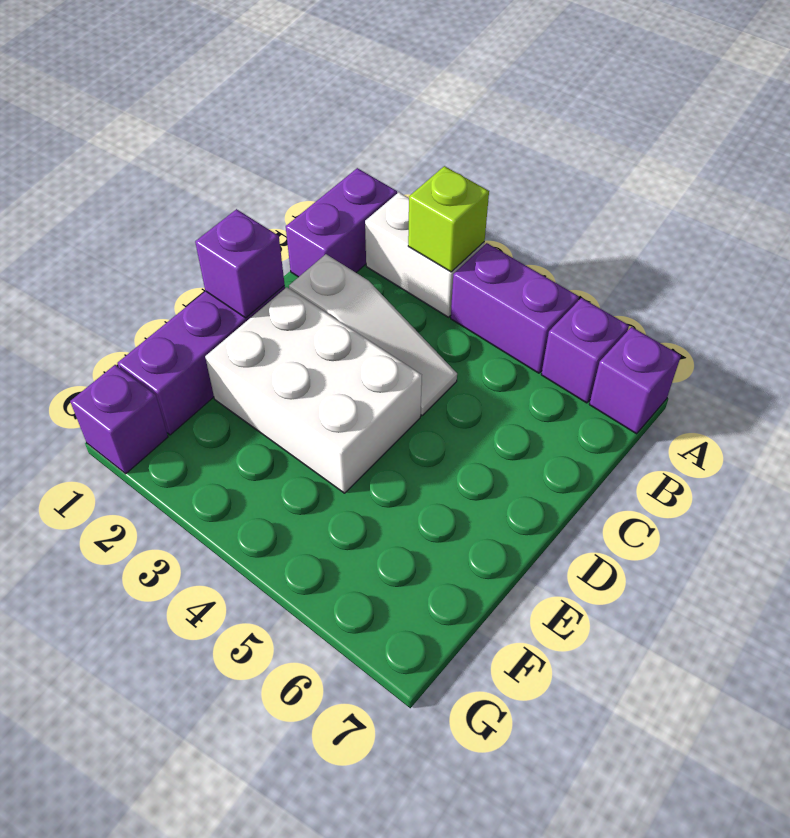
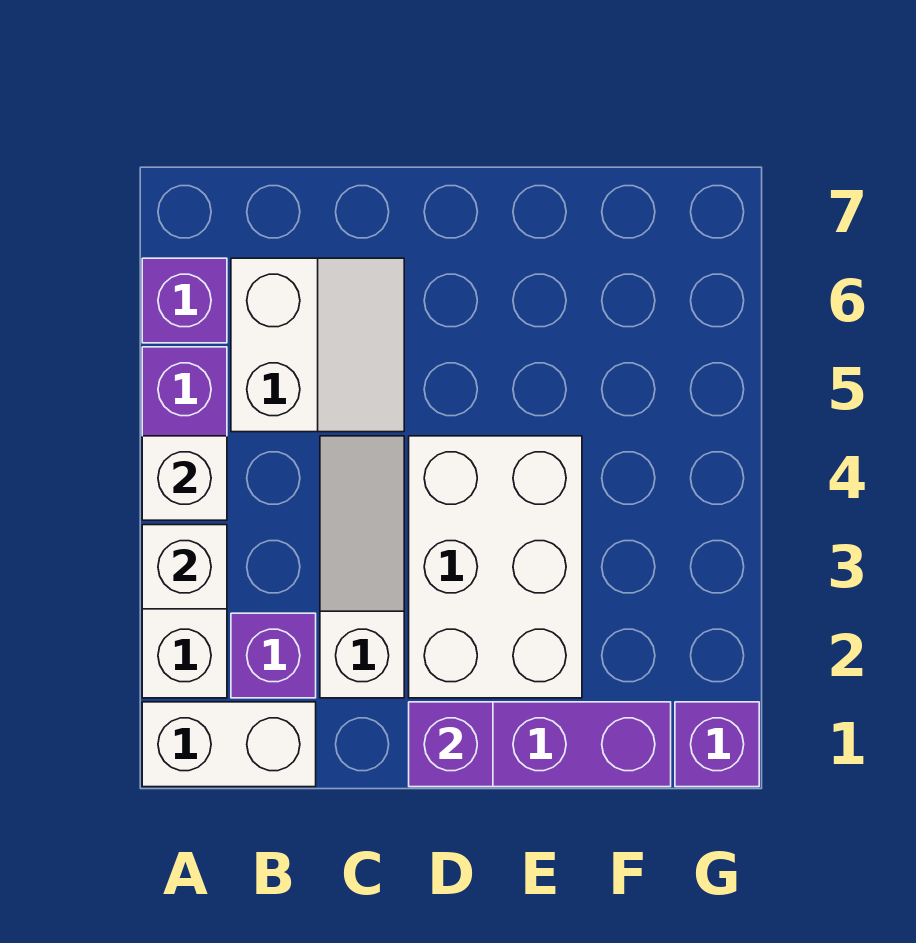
purple 1x2 brick [286,168,397,277] -> white 1x2 brick [142,702,316,787]
lime 1x1 brick [408,166,489,272] -> white 1x1 brick [142,525,227,609]
none -> white 1x1 brick [142,436,227,520]
purple 1x1 brick [589,327,681,434] -> purple 1x1 brick moved to [231,613,316,698]
none -> white 2x2 slope [231,258,404,432]

